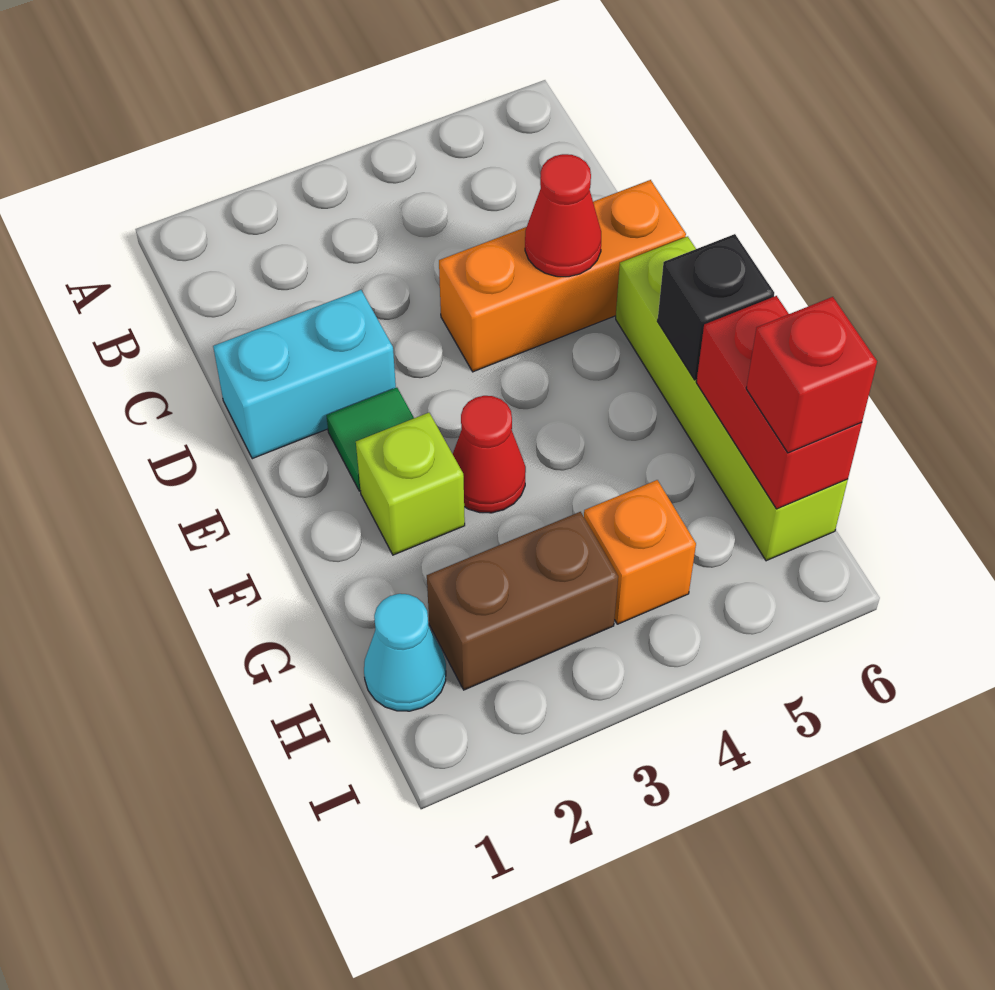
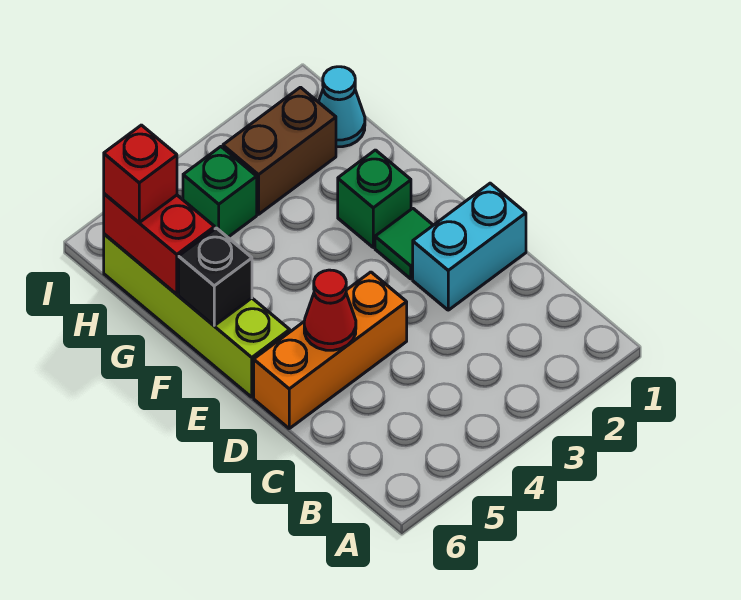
lime 1x1 brick [356,413,465,555] -> green 1x1 brick [338,150,411,247]
red 1x1 cone [453,396,526,513] -> none
orange 1x1 brick [584,480,696,624] -> green 1x1 brick [183,147,257,237]

